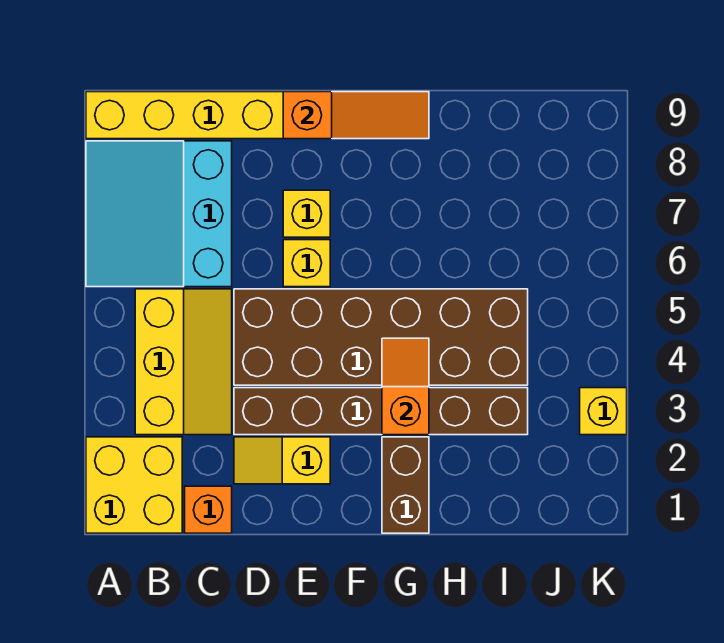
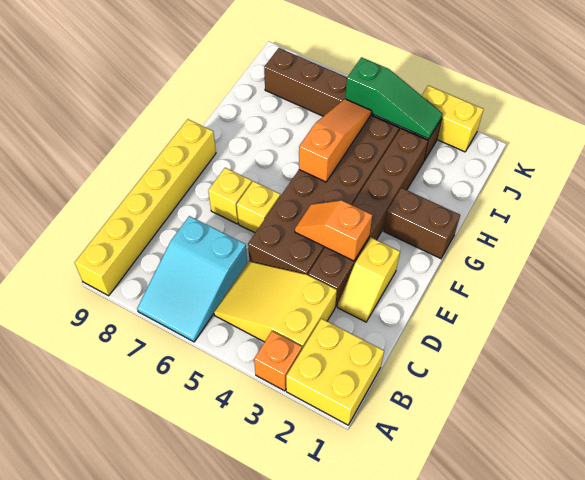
cyan 3x3 slope [86,141,232,287] -> cyan 2x3 slope [137,216,247,342]
yellow 2x3 slope [135,289,232,435] -> yellow 2x3 slope turned to [214,261,337,349]
orange 1x1 brick [185,486,232,533] -> orange 1x1 brick moved to [254,331,302,391]
orange 1x3 slope [283,92,429,139] -> orange 1x3 slope moved to [299,99,371,182]
orange 1x2 slope [382,338,429,435] -> orange 1x2 slope moved to [295,200,372,261]
none -> brown 1x6 brick [264,48,442,161]
none -> green 1x3 slope [345,57,443,139]
yellow 1x1 brick [580,388,627,435] -> yellow 1x2 brick [422,85,483,152]

